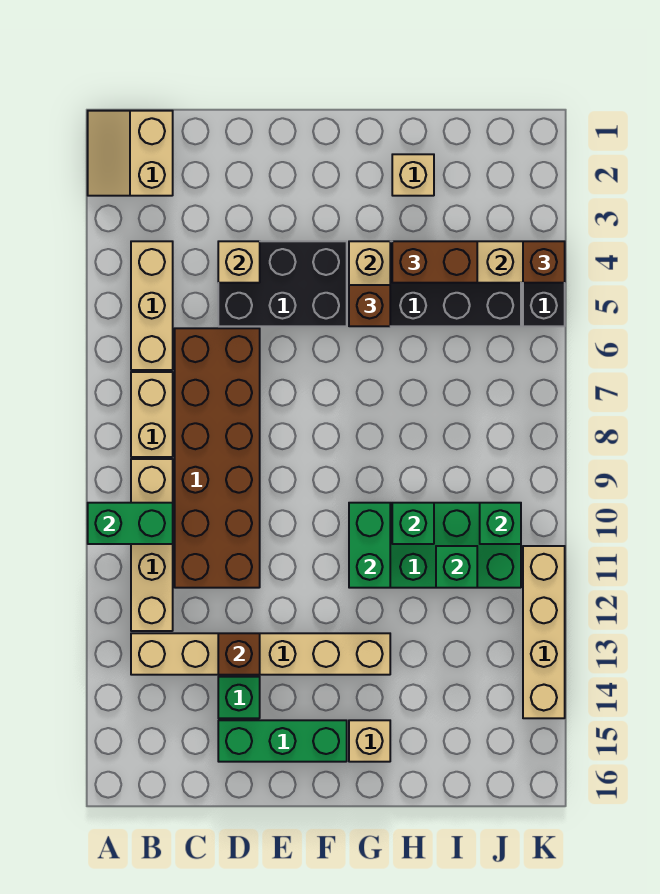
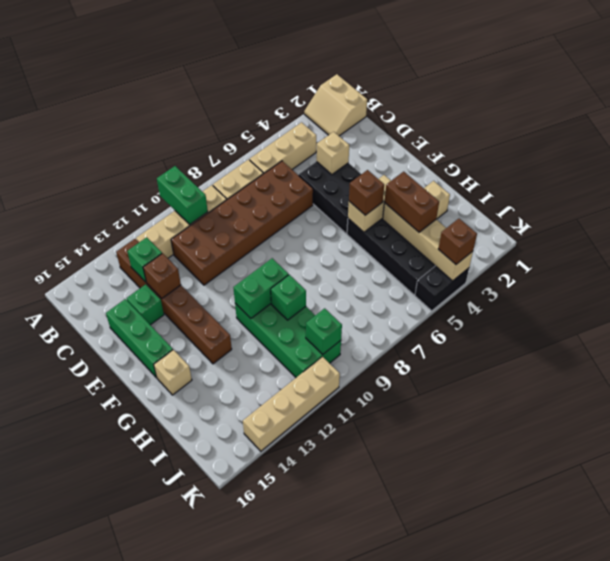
tan 2x2 slope [88,111,173,196] -> tan 2x2 slope turned to [304,74,367,136]
tan 1x6 brick [131,633,390,675] -> brown 1x6 brick [116,239,232,364]
green 1x1 brick [436,546,477,588] -> green 1x1 brick moved to [127,237,162,282]

